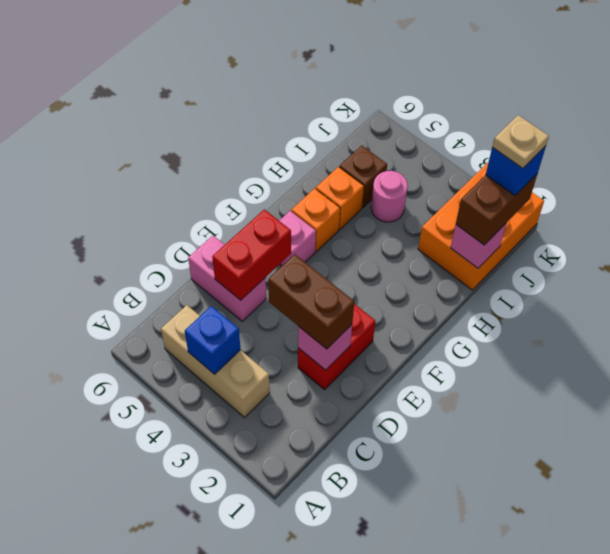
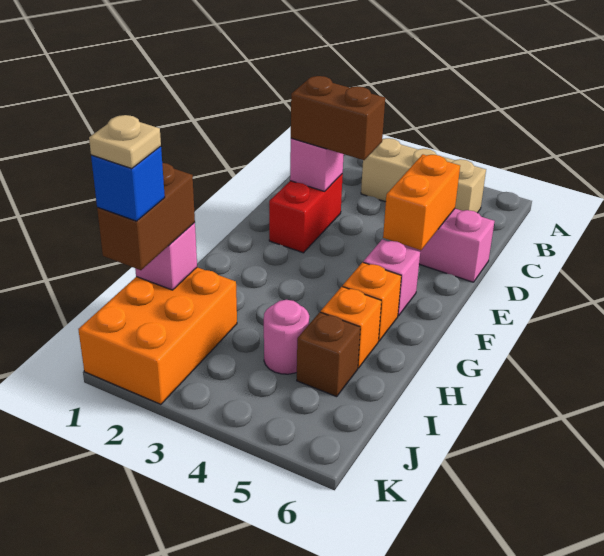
blue 1x1 brick [185,306,241,374] -> none
red 1x2 brick [212,209,291,300] -> orange 1x2 brick [383,154,460,250]

